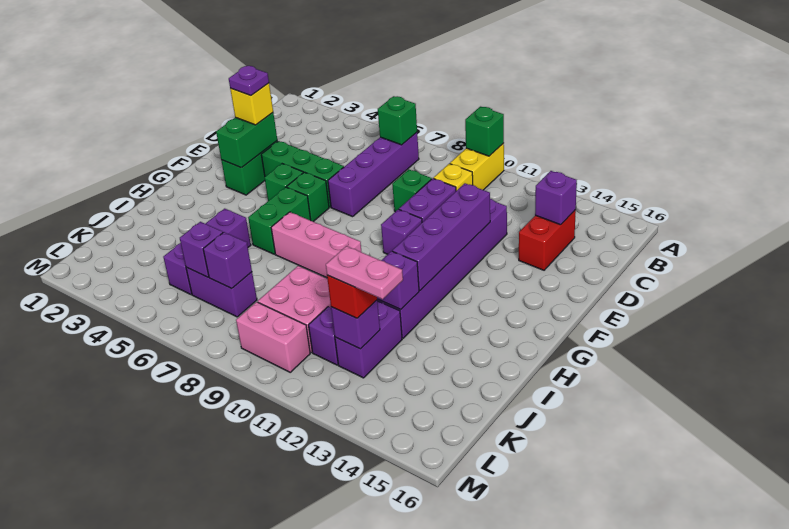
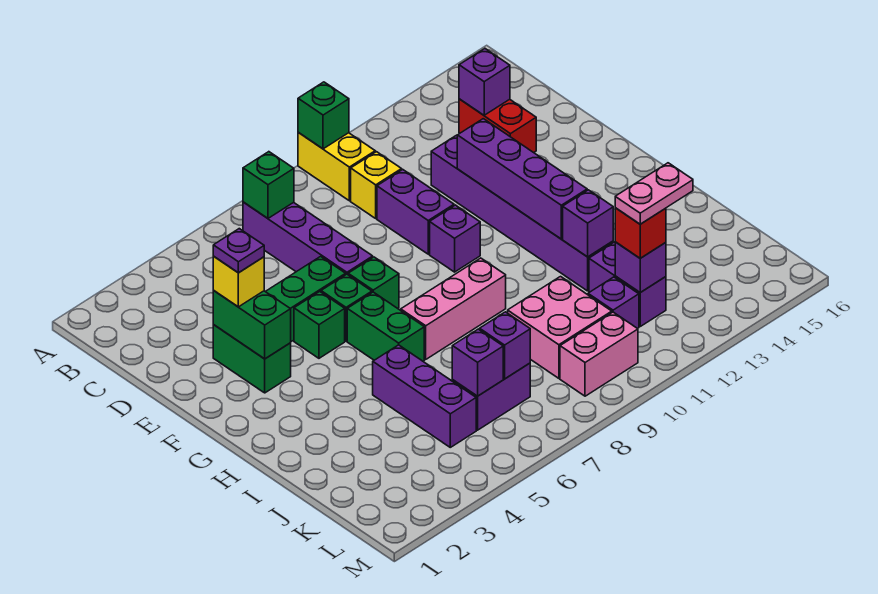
green 1x1 brick [392,169,432,212] -> green 1x1 brick moved to [348,257,399,308]

